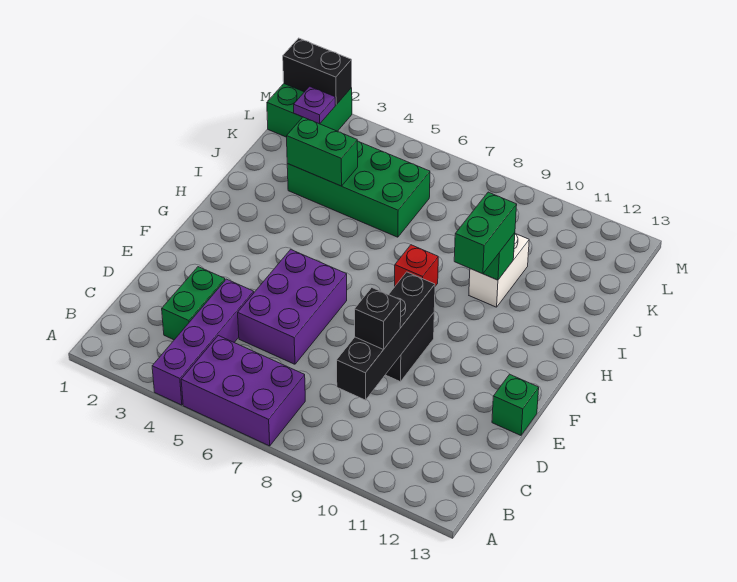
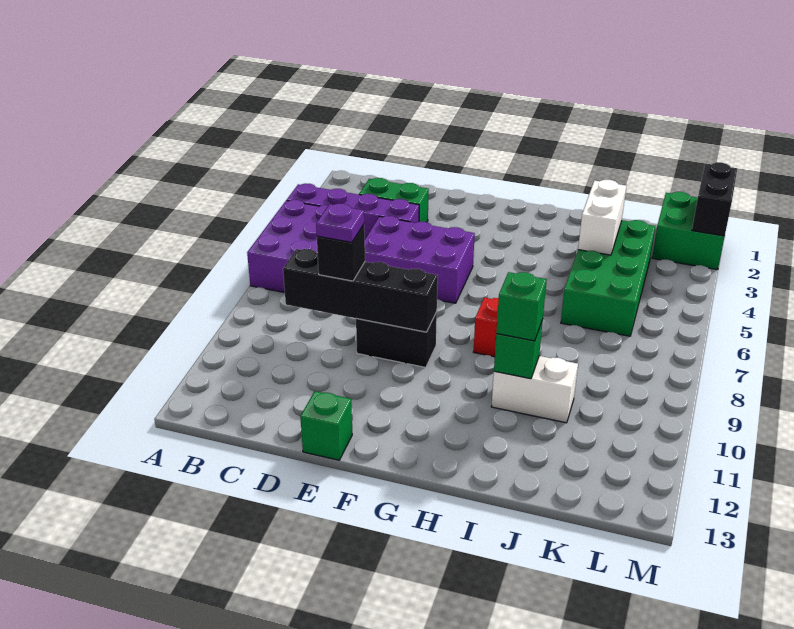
green 1x2 brick [454,192,517,274] -> green 1x1 brick [496,272,547,341]
green 1x2 brick [287,117,358,186] -> white 1x2 brick [578,180,626,255]
purple 1x1 plate [294,86,335,124] -> purple 1x1 plate moved to [316,204,364,242]

